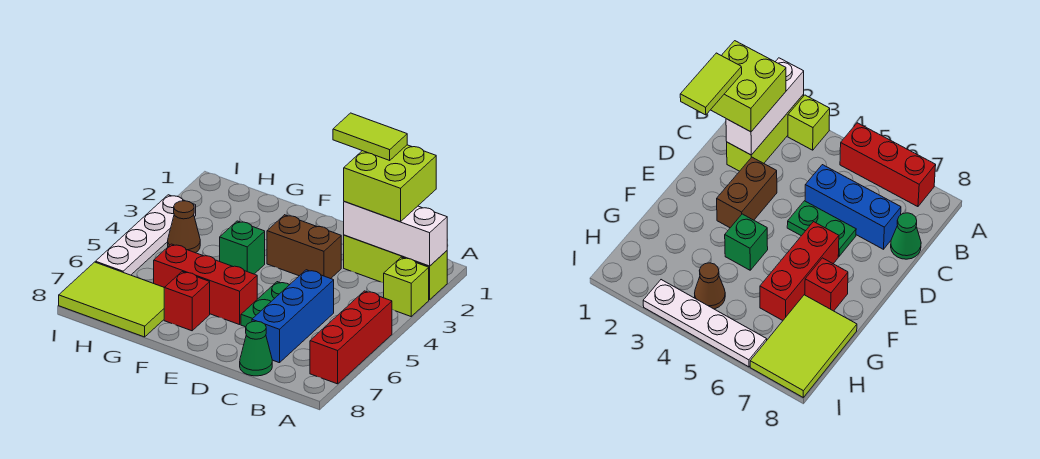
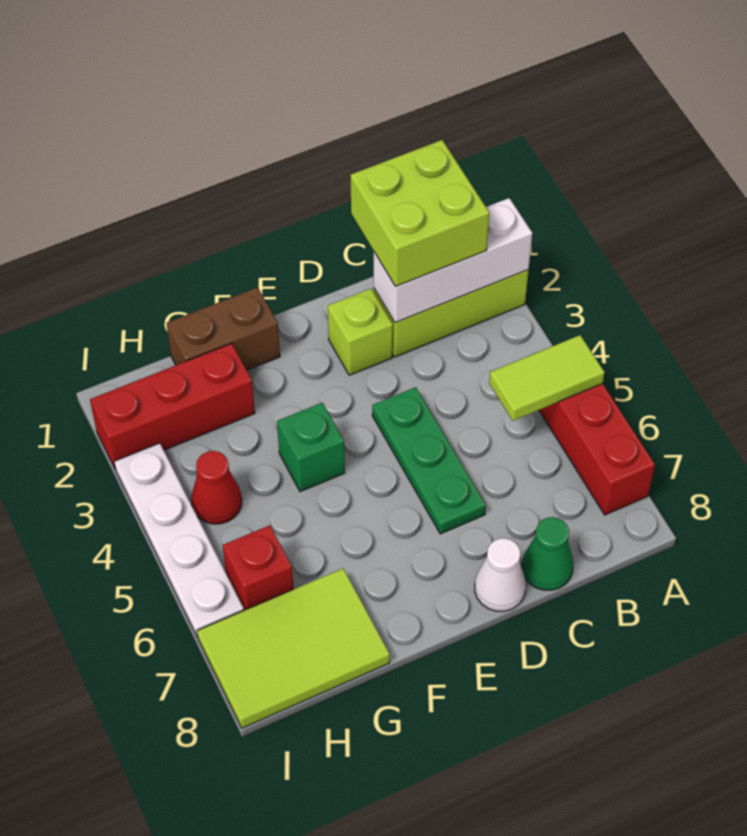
lime 1x1 brick [383,257,429,316] -> lime 1x1 brick moved to [328,289,393,375]
lime 1x2 tile [333,113,407,160] -> lime 1x2 tile moved to [489,335,605,421]
blue 1x3 brick [252,270,334,363] -> none
brown 1x2 brick [267,215,341,279] -> brown 1x2 brick moved to [167,287,280,370]
green 1x2 plate [241,282,289,327] -> green 1x3 plate [372,387,486,534]
none -> white 1x1 cone [475,538,526,611]
red 1x3 brick [154,244,257,325] -> red 1x3 brick moved to [90,343,255,470]
red 1x1 brick [164,272,210,331] -> red 1x1 brick moved to [223,525,293,610]
brown 1x1 cone [168,201,200,253] -> red 1x1 cone [191,451,242,524]

